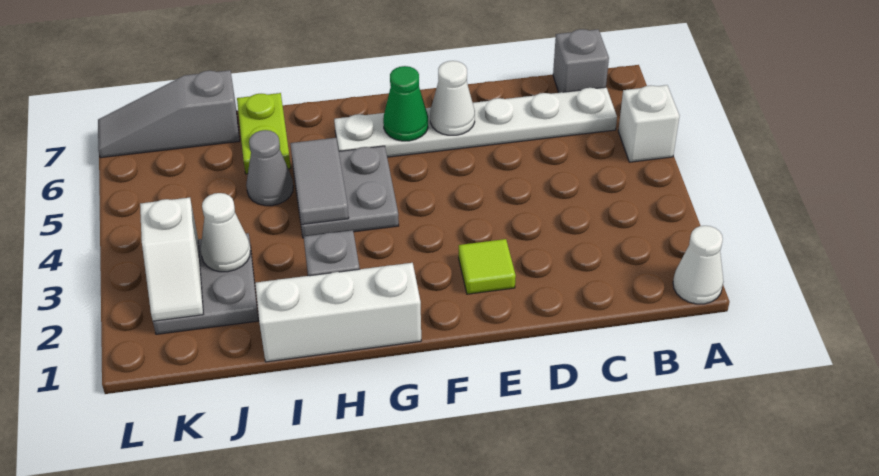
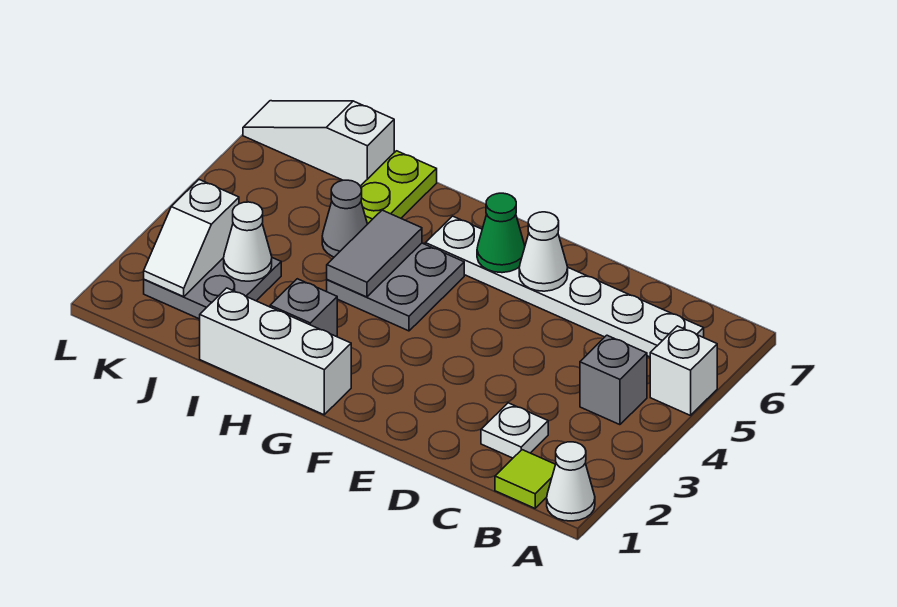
grey 1x1 brick [553,29,609,93] -> grey 1x1 brick moved to [580,335,647,425]
none -> white 1x1 plate [481,403,548,458]
lime 1x1 tile [459,239,516,294] -> lime 1x1 tile moved to [495,450,555,508]
grey 1x3 slope [98,70,240,158] -> white 1x3 slope [243,101,394,186]

